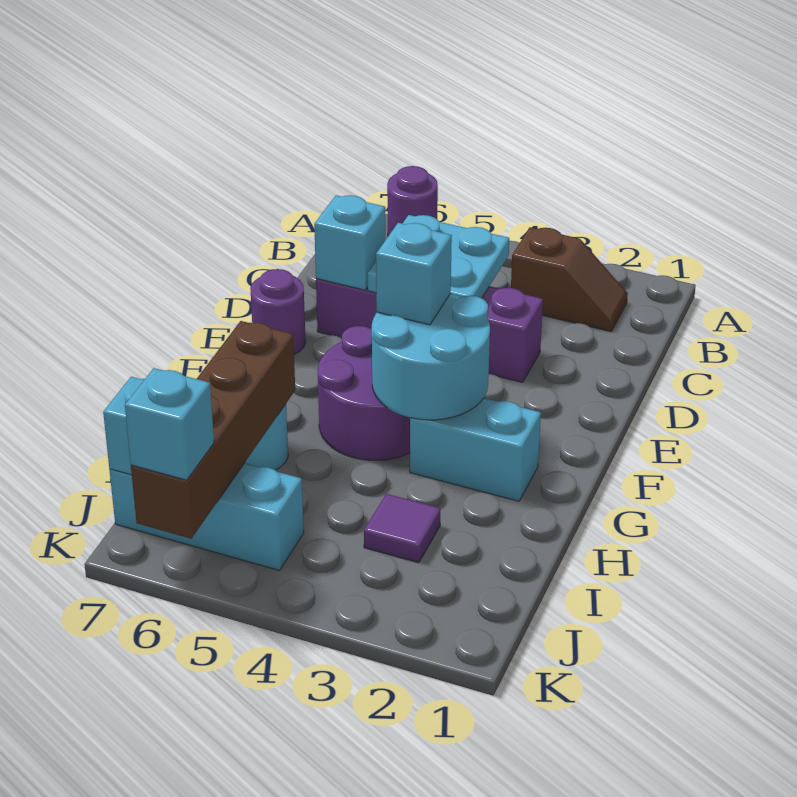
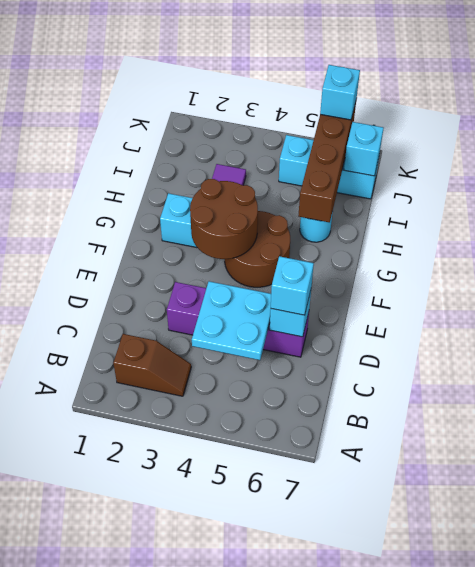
purple 1x1 round brick [387,166,438,236] -> none
brown 1x2 slope [511,227,628,332] -> brown 1x2 slope turned to [113,334,191,396]
purple 1x1 round brick [250,269,306,354] -> none
cyan 2x2 round brick [372,294,490,420] -> brown 2x2 round brick [190,179,258,259]
purple 2x2 round brick [318,326,410,460] -> brown 2x2 round brick [225,211,290,287]
cyan 1x1 brick [376,223,452,325] -> cyan 1x1 brick moved to [271,256,314,315]

